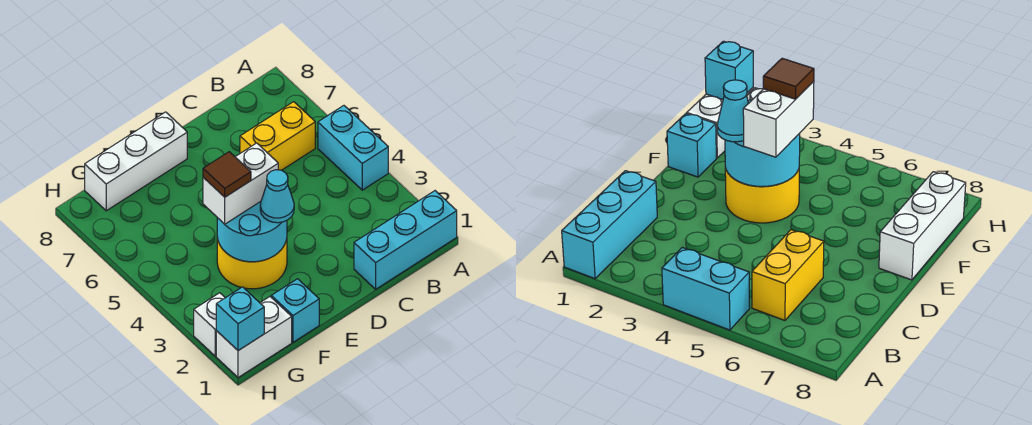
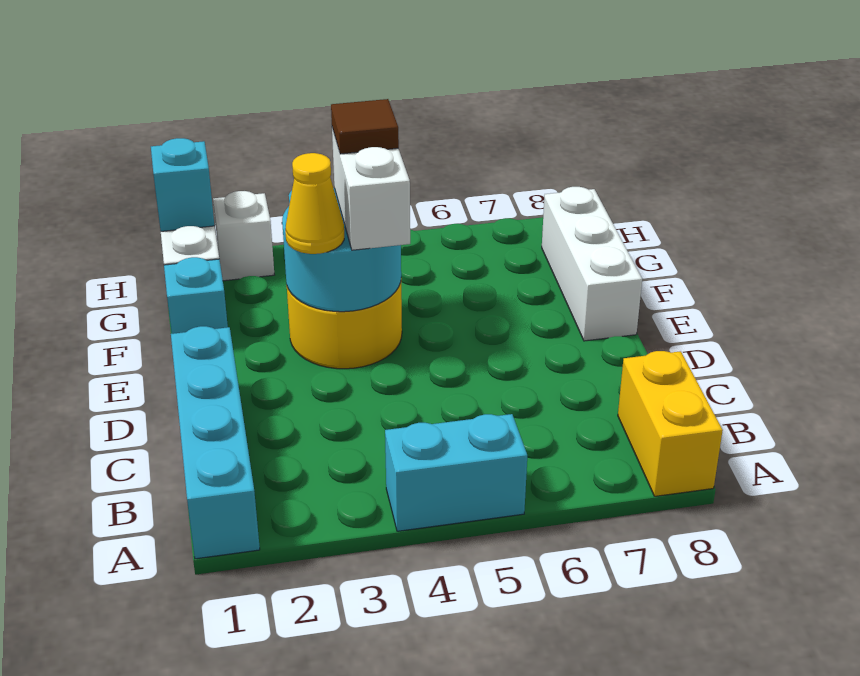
cyan 1x3 brick [354,191,457,289] -> cyan 1x4 brick [171,326,260,559]
yellow 1x2 brick [240,102,315,170] -> yellow 1x2 brick moved to [618,351,723,496]
cyan 1x1 cone [260,170,294,223] -> yellow 1x1 cone [285,153,344,254]

